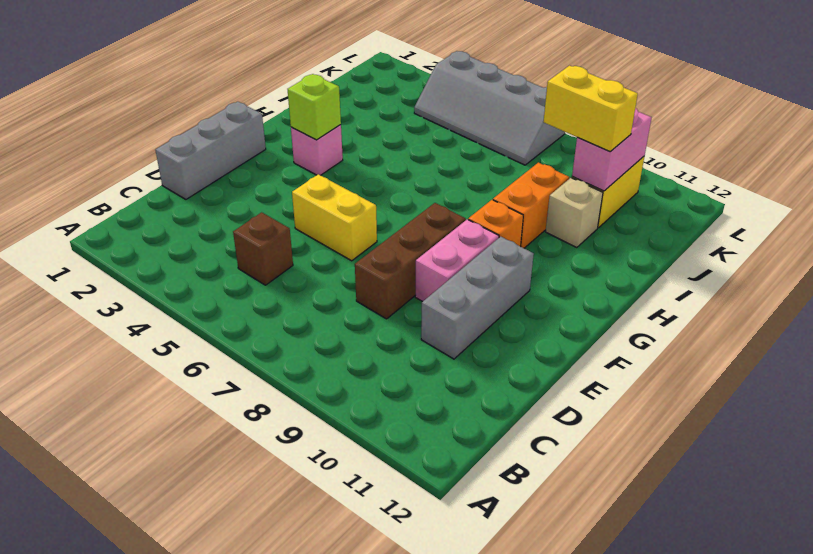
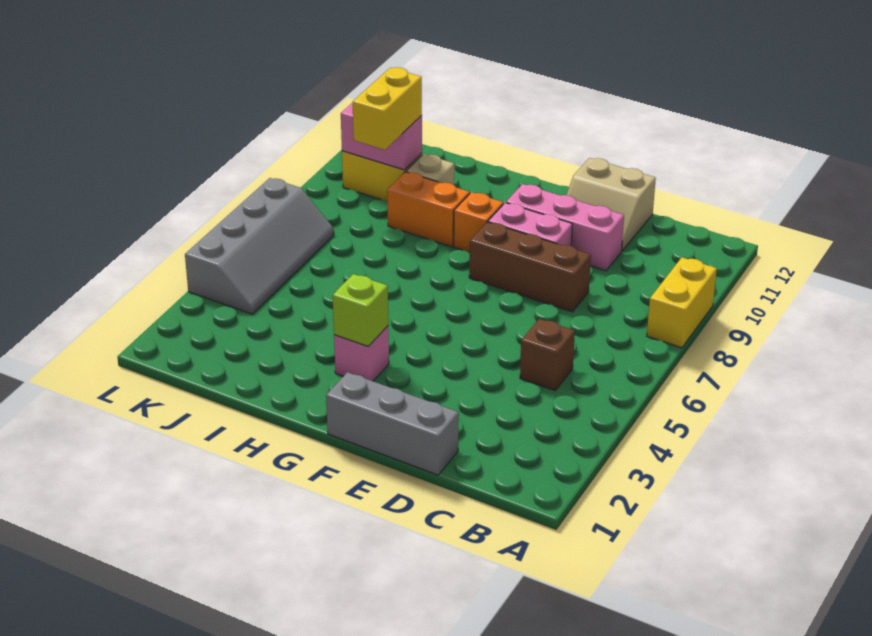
grey 1x3 brick [421,237,534,359] -> pink 1x3 brick [506,184,624,271]
none -> tan 2x2 slope [567,158,656,251]
yellow 1x2 brick [292,174,377,261] -> yellow 1x2 brick moved to [647,257,717,348]

